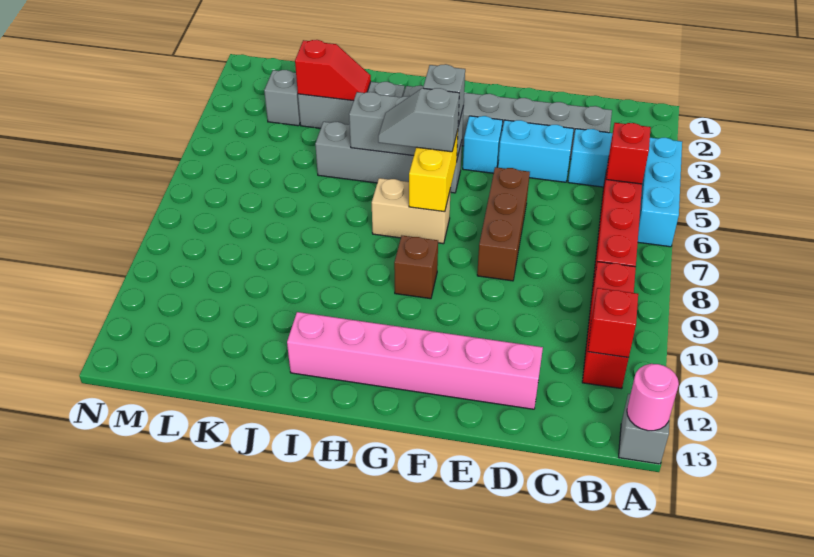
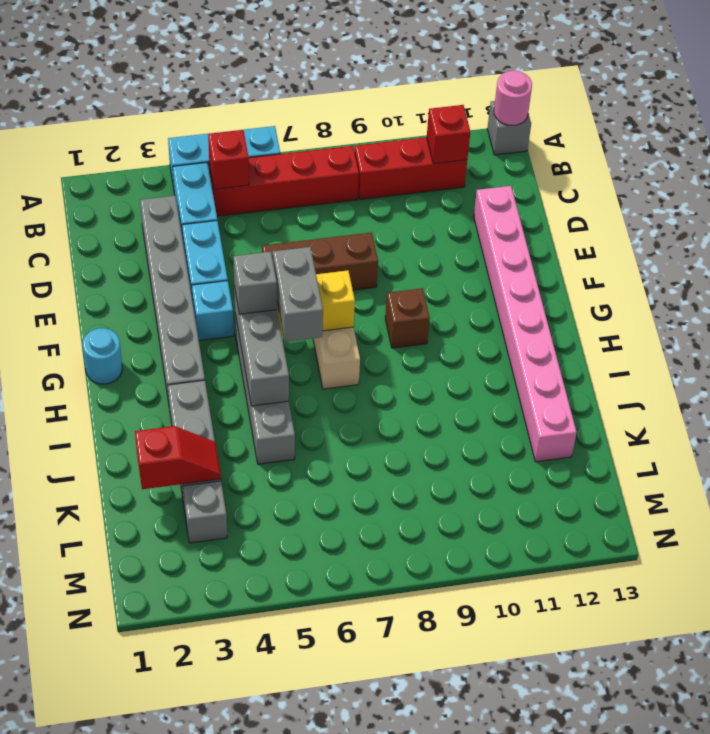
pink 1x6 brick [287,312,543,409] -> pink 1x8 brick [474,186,577,462]
none -> cyan 1x1 round brick [83,328,122,384]
grey 1x2 slope [378,88,459,152] -> grey 1x2 brick [273,247,323,342]
red 1x2 slope [295,40,371,101] -> red 1x2 slope turned to [135,426,221,489]

